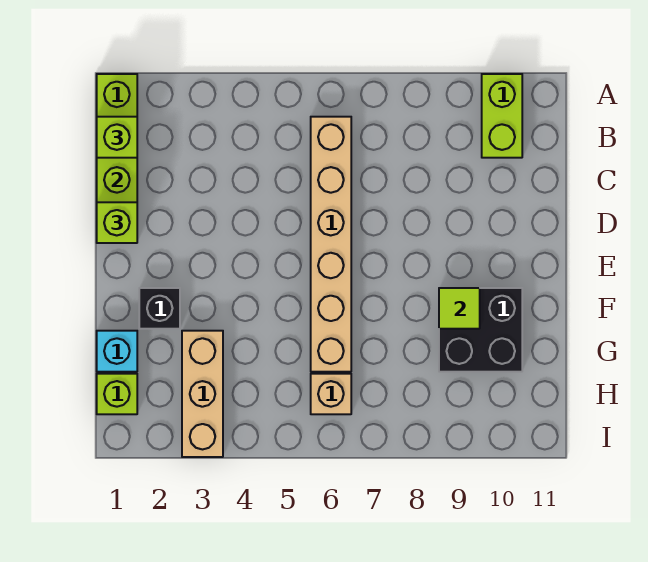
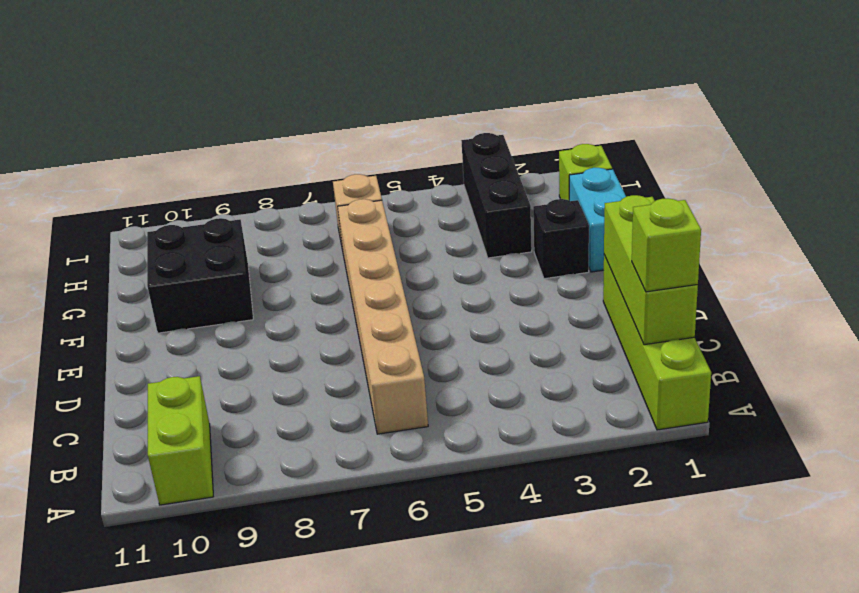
lime 1x1 brick [97,202,137,243] -> none
lime 1x1 tile [439,288,480,329] -> none
cyan 1x1 brick [97,331,137,372] -> cyan 1x2 brick [569,168,626,272]
tan 1x3 brick [182,331,223,457] -> black 1x3 brick [461,133,532,258]

